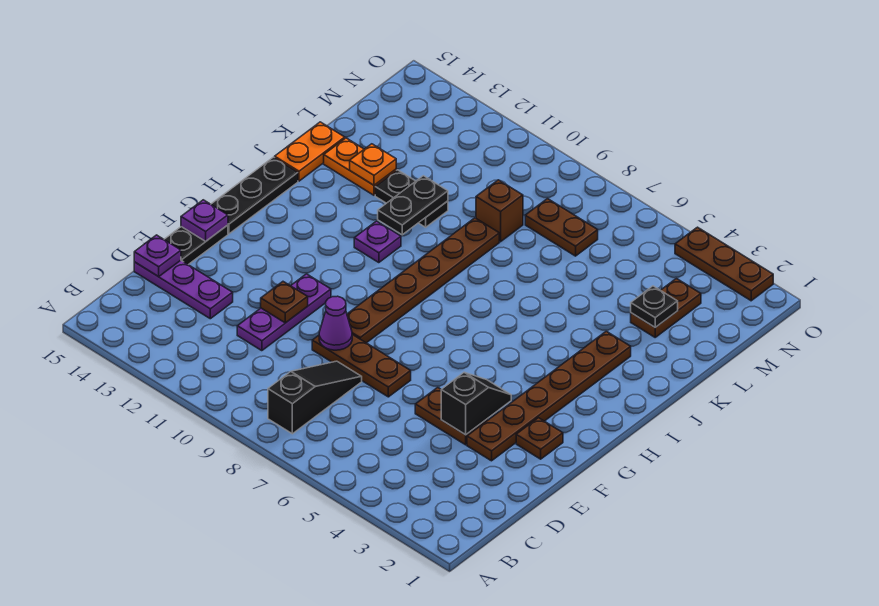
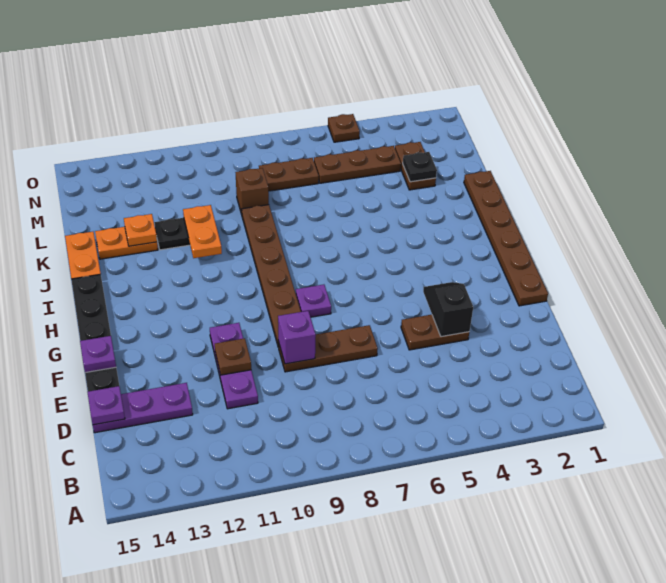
black 1x3 slope [268,361,362,434] -> none
brown 1x6 plate [467,331,631,461] -> brown 1x6 plate moved to [464,171,548,306]
purple 1x1 cone [319,296,352,350] -> purple 1x1 brick [278,311,316,364]
brown 1x1 plate [516,418,563,459] -> brown 1x1 plate moved to [328,114,360,142]
purple 1x1 plate [354,221,401,263] -> purple 1x1 plate moved to [296,285,331,317]
black 1x2 plate [378,176,448,235] -> orange 1x2 plate [183,205,222,258]
brown 1x3 plate [675,227,773,301] -> brown 1x3 plate moved to [314,146,401,183]

